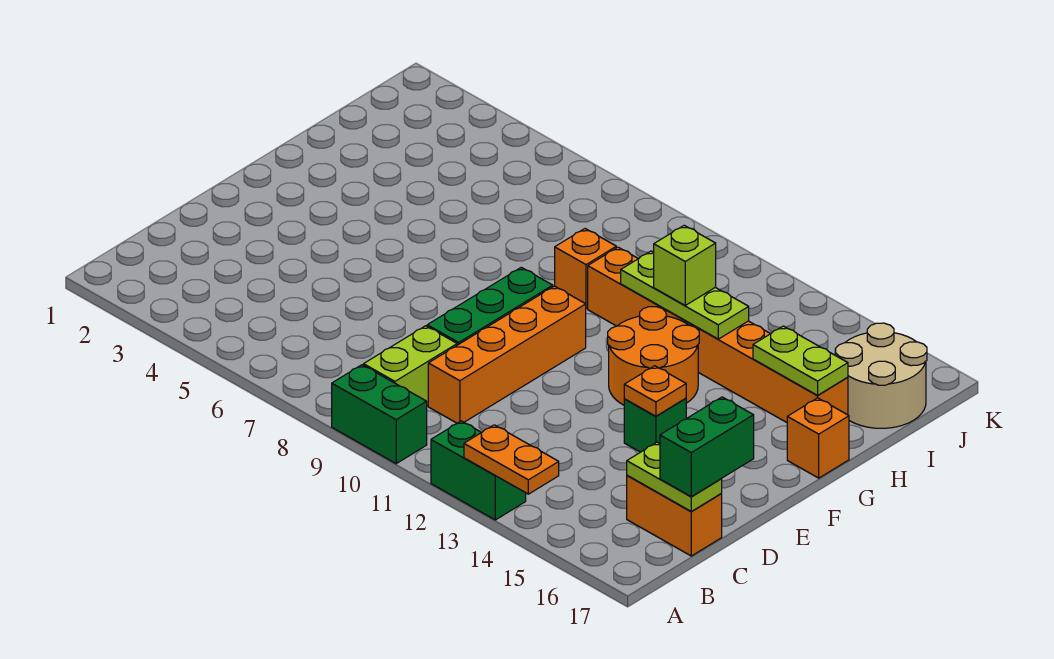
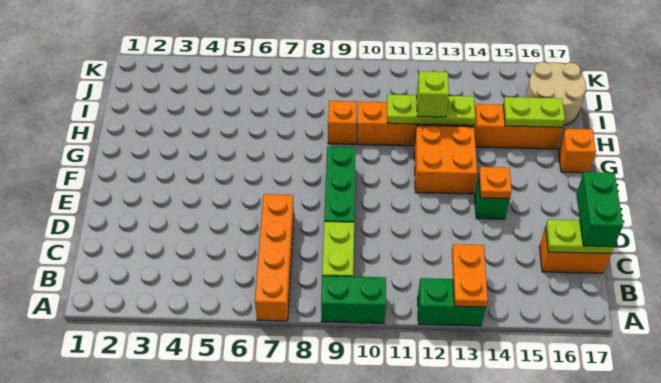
orange 1x2 plate [464,425,559,494] -> orange 1x2 plate turned to [452,244,488,307]
orange 1x4 brick [428,286,586,423] -> orange 1x4 brick moved to [255,194,294,321]
orange 2x2 round brick [608,307,699,405] -> orange 2x2 brick [414,125,477,194]

